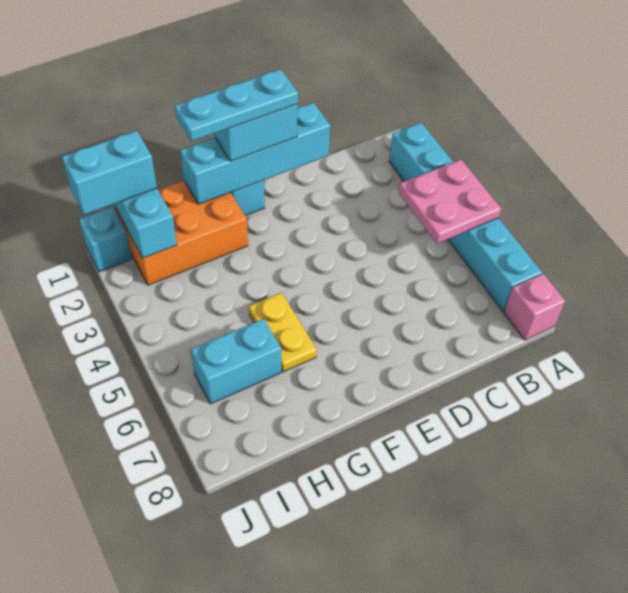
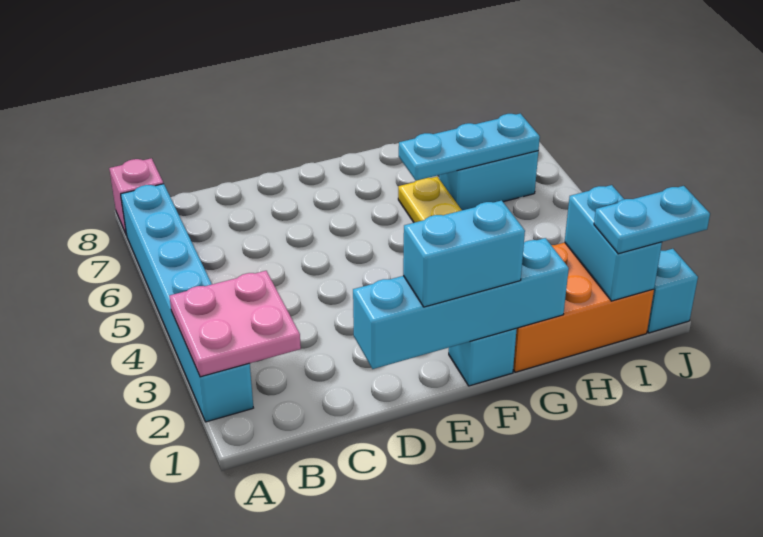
pink 2x2 plate [399,159,501,244] -> pink 2x2 plate moved to [169,271,301,377]
cyan 1x3 plate [175,69,298,141] -> cyan 1x3 plate moved to [399,114,540,181]
cyan 1x2 brick [62,131,157,215] -> cyan 1x2 plate [594,186,710,254]

